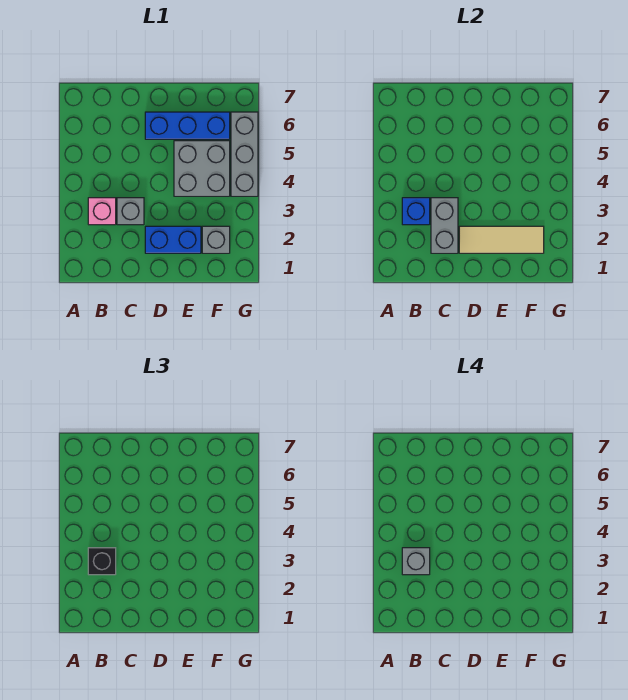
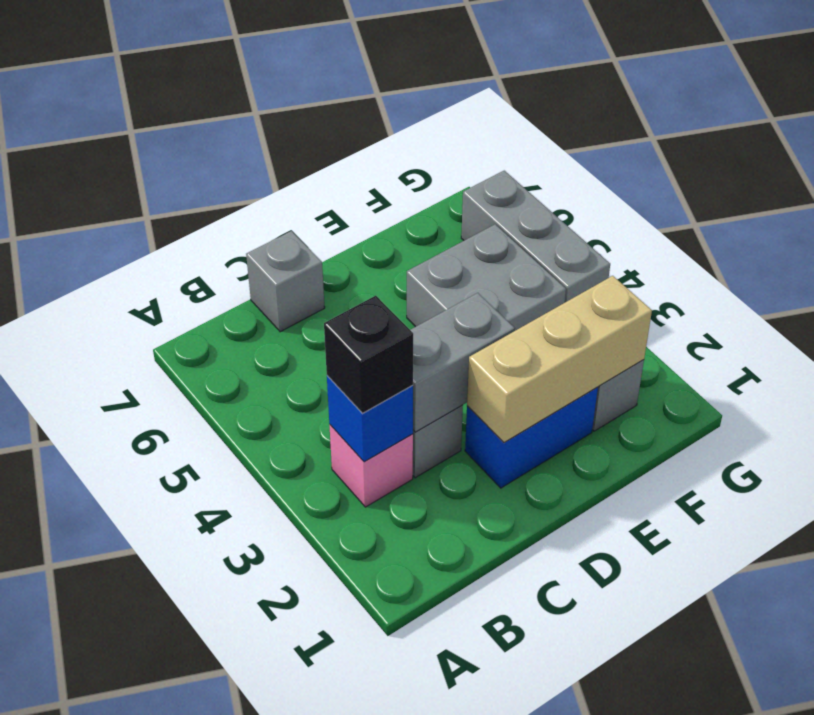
grey 1x1 brick [402,548,430,575] -> grey 1x1 brick moved to [246,231,325,332]
grey 1x2 brick [431,198,458,253] -> grey 1x2 brick turned to [411,293,515,432]
tan 1x3 tile [459,226,544,253] -> tan 1x3 brick [467,276,652,442]
blue 1x3 brick [145,112,230,139] -> none

